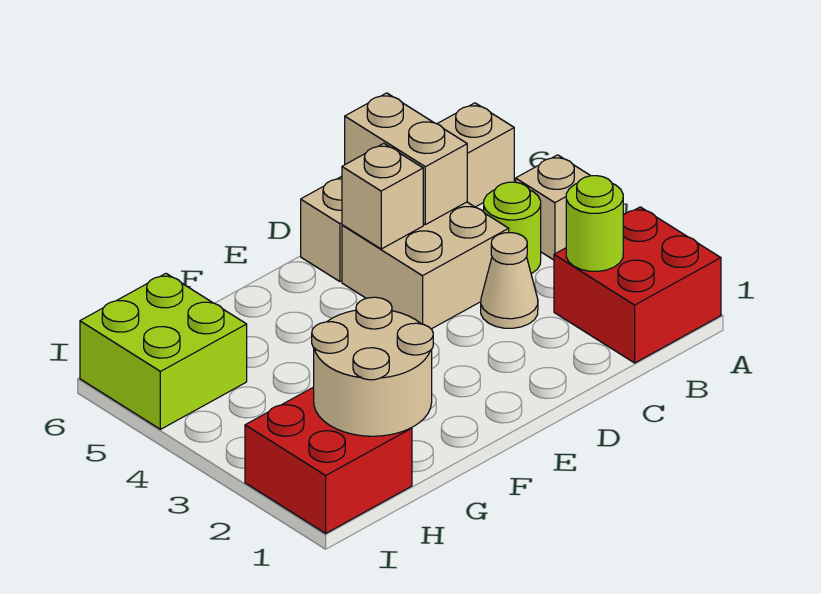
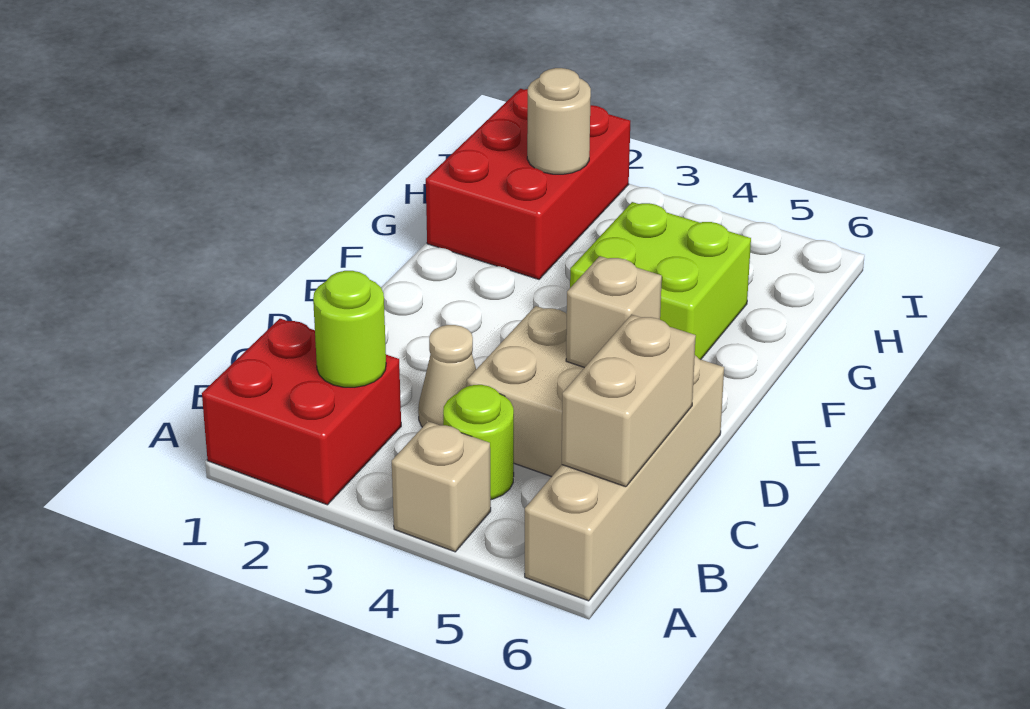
tan 1x2 brick [345,93,467,225] -> tan 1x2 brick turned to [562,315,696,487]
tan 2x2 round brick [312,297,433,436] -> tan 1x1 round brick [527,68,591,174]
red 2x2 brick [245,387,412,533] -> red 2x3 brick [426,89,630,279]
lime 2x2 brick [80,274,247,429] -> lime 2x2 brick moved to [570,202,751,359]

